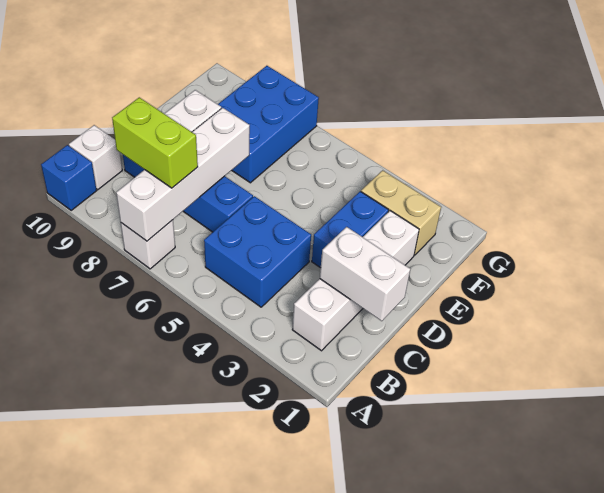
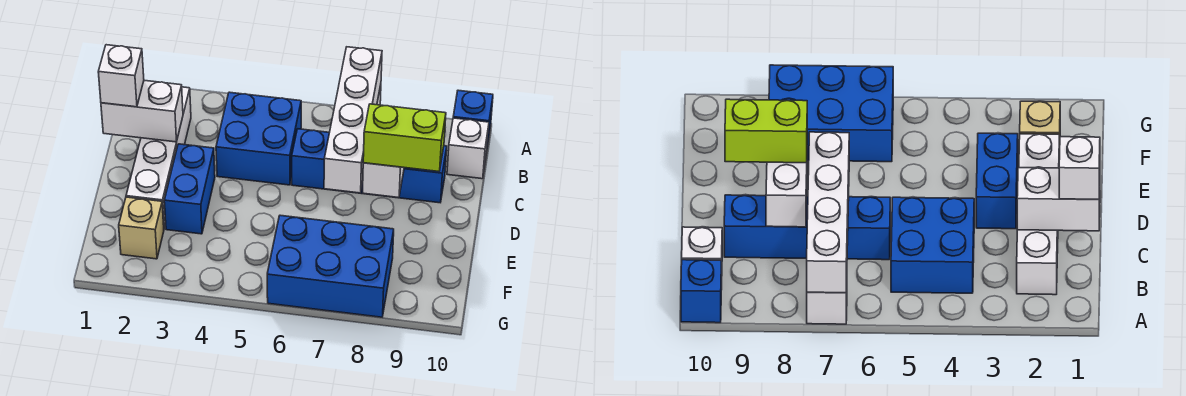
lime 1x2 brick [112,97,198,188] -> lime 1x2 brick moved to [363,104,446,171]
none -> white 1x1 brick [98,45,144,107]
blue 2x3 brick [218,66,319,183] -> blue 2x3 brick turned to [267,215,394,317]
tan 1x2 brick [361,170,441,255] -> tan 1x1 brick [119,197,164,259]

